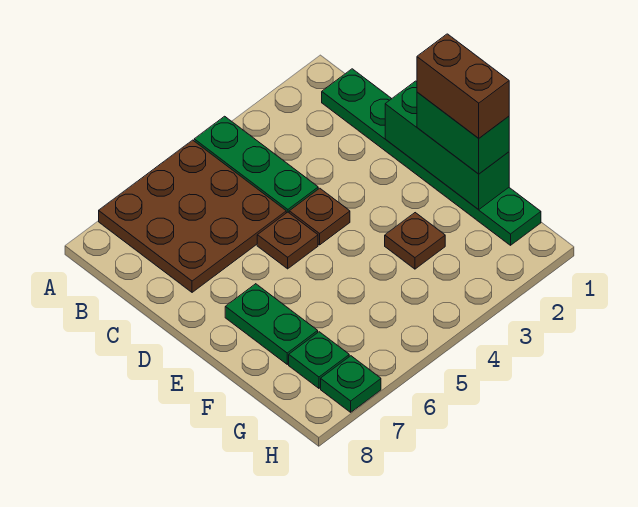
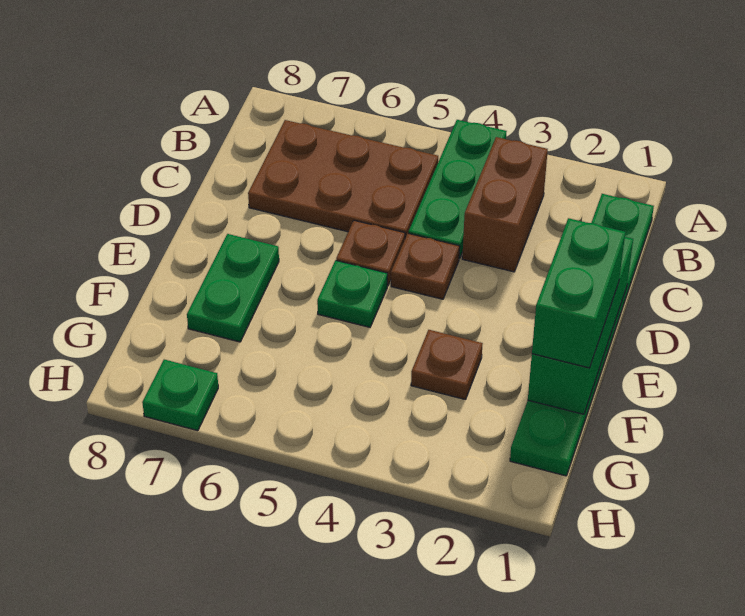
brown 3x3 plate [99,140,286,292] -> brown 2x3 plate [248,120,438,238]
brown 1x2 brick [417,34,509,138] -> brown 1x2 brick moved to [462,137,548,272]
green 1x1 plate [289,332,349,388] -> green 1x1 plate moved to [317,260,388,327]

